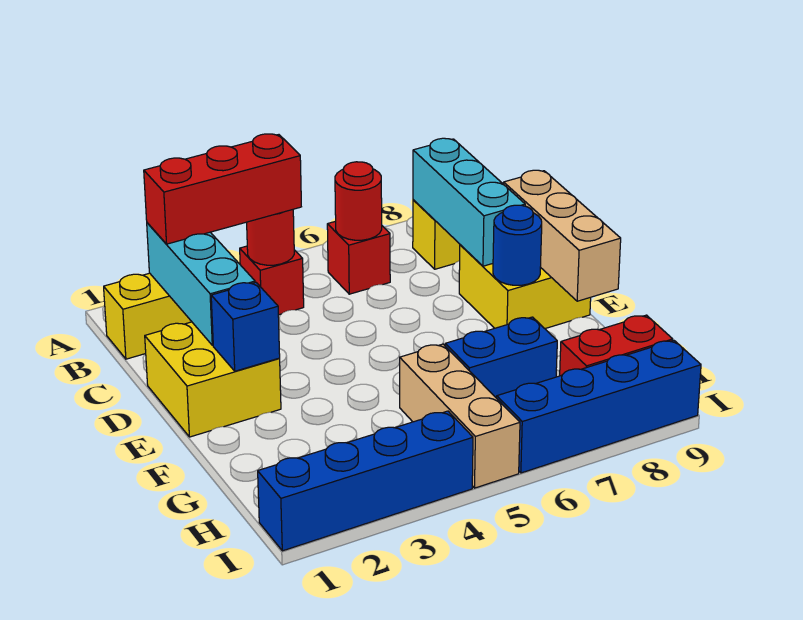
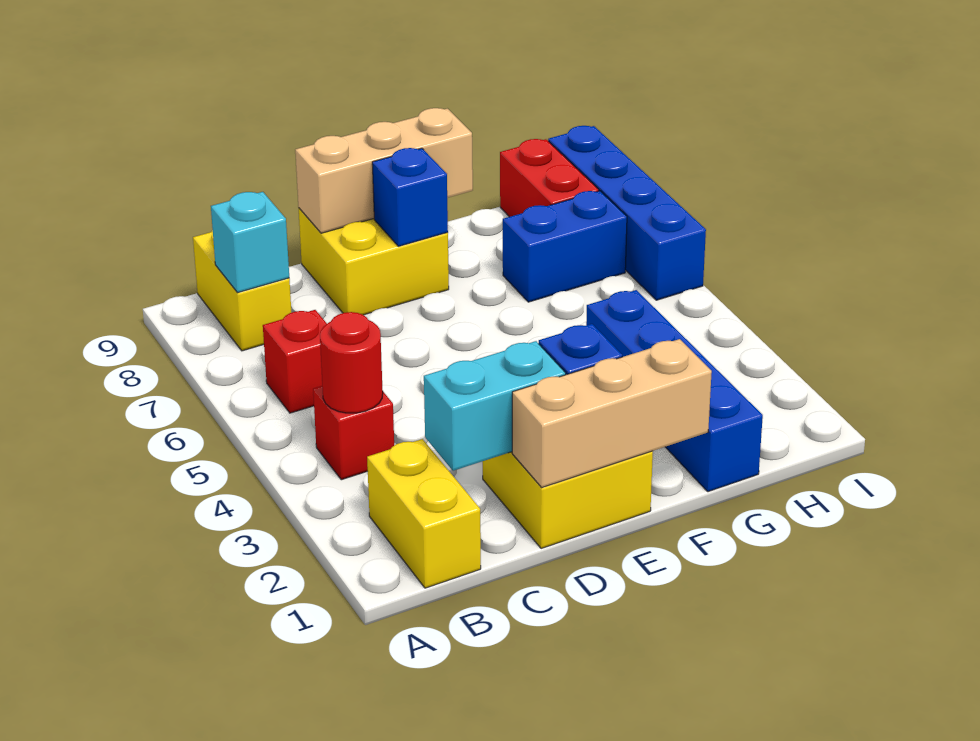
cyan 1x3 brick [147,223,255,345] -> cyan 1x2 brick [424,341,566,471]
red 1x3 brick [144,134,301,244] -> none
red 1x1 round brick [335,162,382,240] -> none
cyan 1x3 brick [413,138,525,266] -> cyan 1x1 brick [211,192,289,293]
blue 1x1 round brick [493,205,542,285] -> blue 1x1 brick [372,148,448,246]
tan 1x3 brick [400,344,520,488] -> tan 1x3 brick moved to [512,339,712,487]
blue 1x2 brick [445,317,557,398] -> blue 1x2 brick turned to [503,191,627,302]
blue 1x4 brick [258,411,473,551] -> blue 1x4 brick moved to [586,290,763,492]

